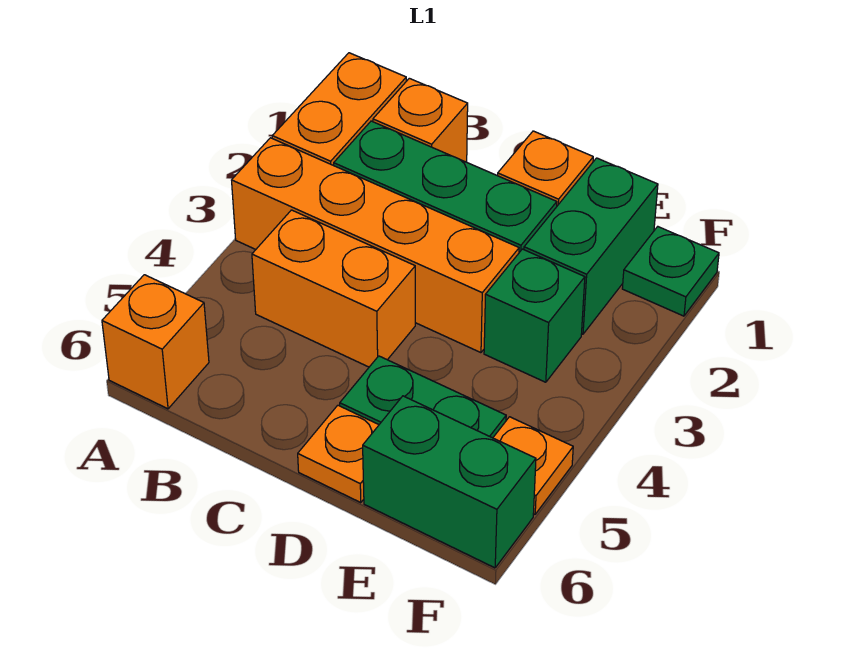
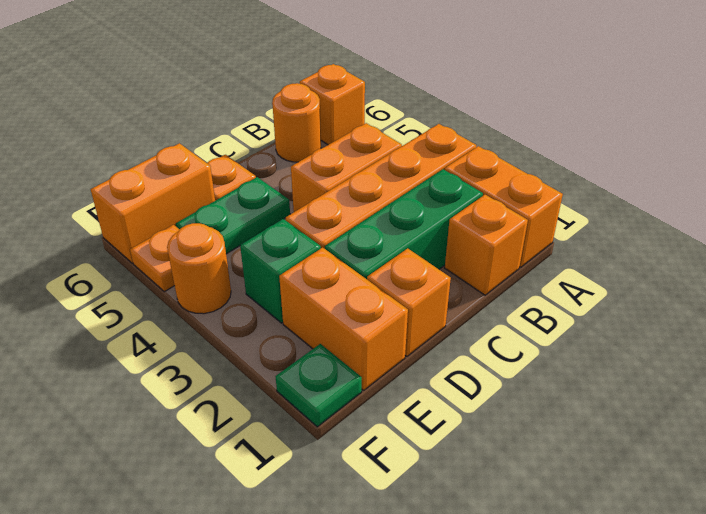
none -> orange 1x1 round brick [272,83,321,162]
green 1x2 brick [524,158,658,334] -> orange 1x2 brick [279,248,408,390]
green 1x2 brick [363,396,536,568] -> orange 1x2 brick [91,143,215,263]
none -> orange 1x1 round brick [167,223,231,314]

